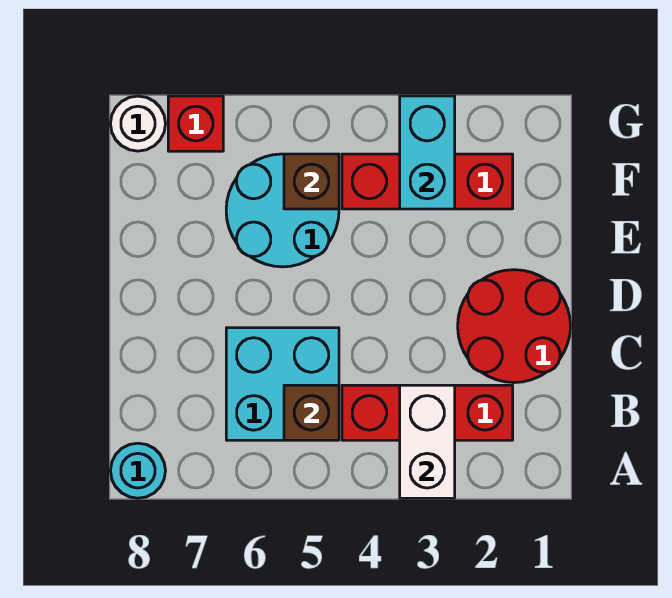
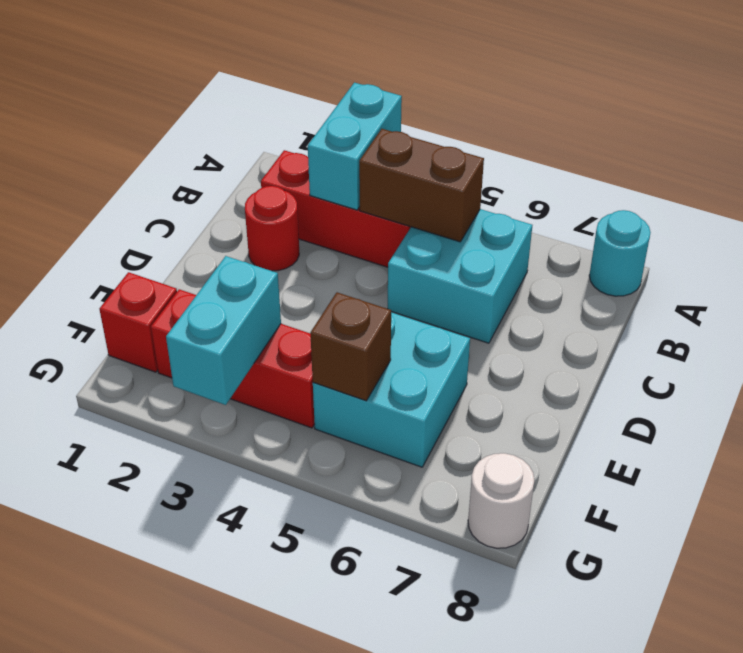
white 1x2 brick [400,385,455,498] -> cyan 1x2 brick [308,83,402,210]
brown 1x1 brick [284,385,339,440] -> brown 1x2 brick [359,129,484,242]
red 2x2 round brick [458,270,570,383] -> red 1x1 round brick [245,186,299,271]
cyan 2x2 round brick [226,154,339,267] -> cyan 2x2 brick [313,312,470,467]
red 1x1 brick [168,96,223,151] -> red 1x1 brick moved to [100,272,177,372]

